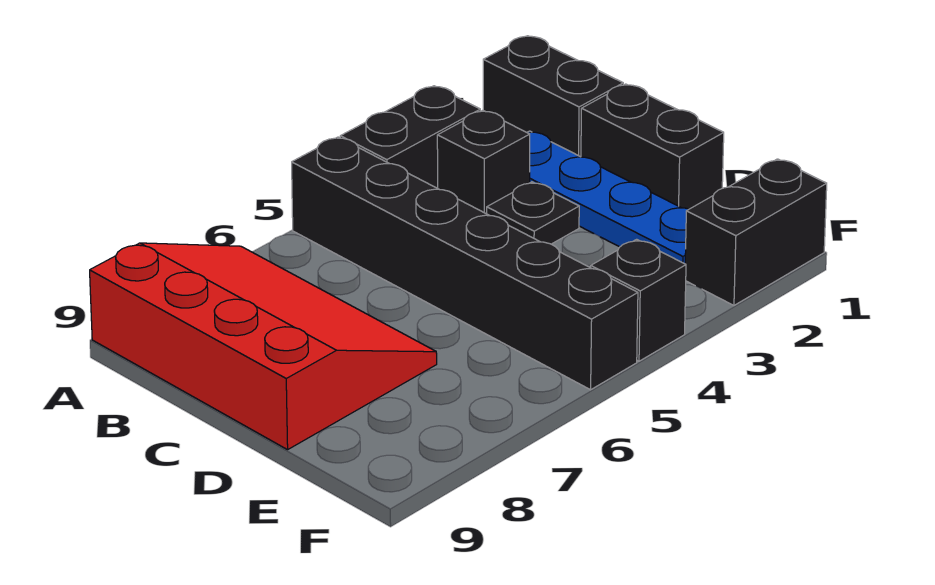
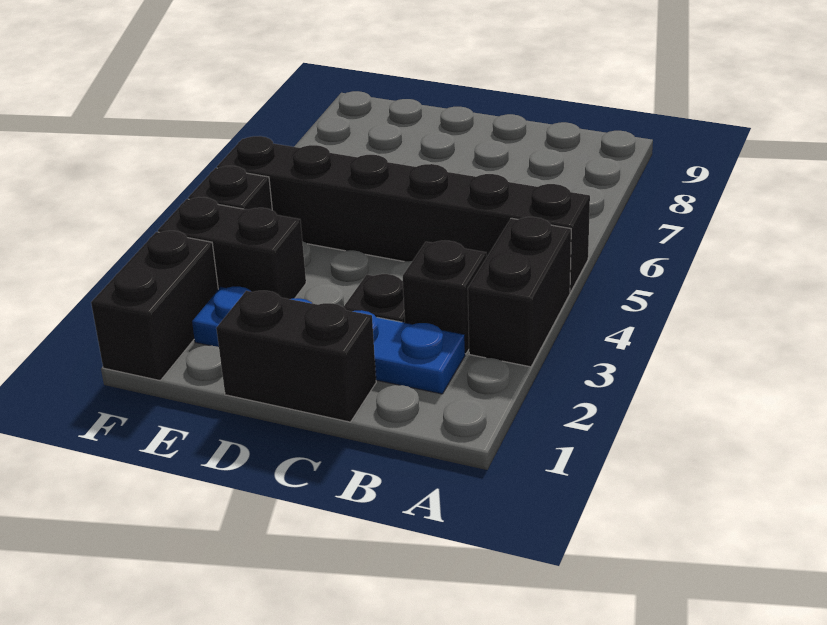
black 1x2 brick [483,36,623,157] -> black 1x2 brick moved to [158,197,306,299]
red 3x4 slope [90,243,437,450] -> none

